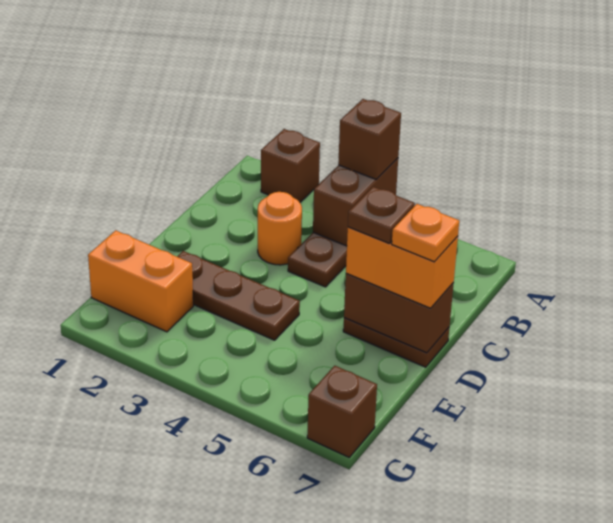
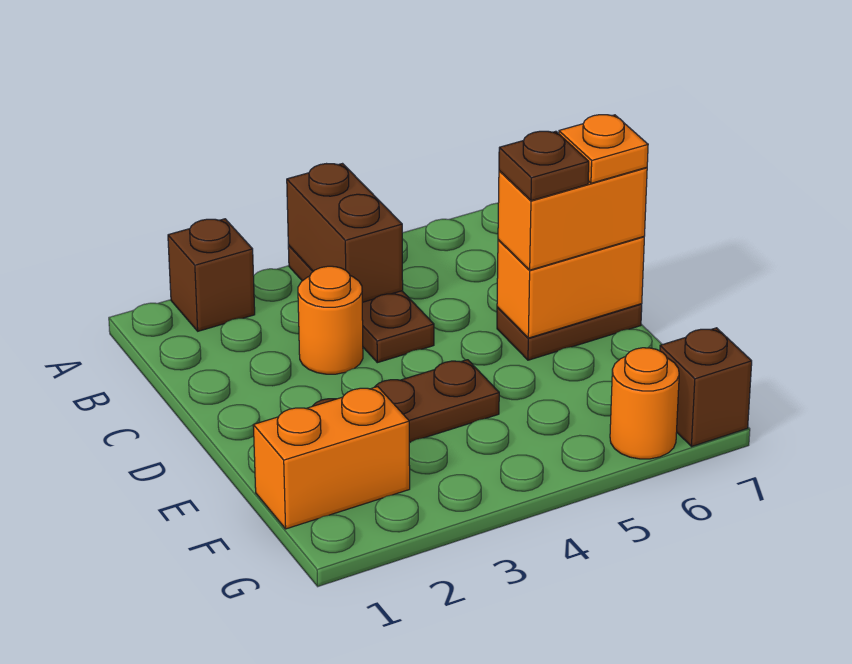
brown 1x1 brick [338,99,401,180] -> none
brown 1x2 brick [344,273,454,353] -> orange 1x2 brick [497,236,644,338]
none -> orange 1x1 round brick [610,348,679,459]

